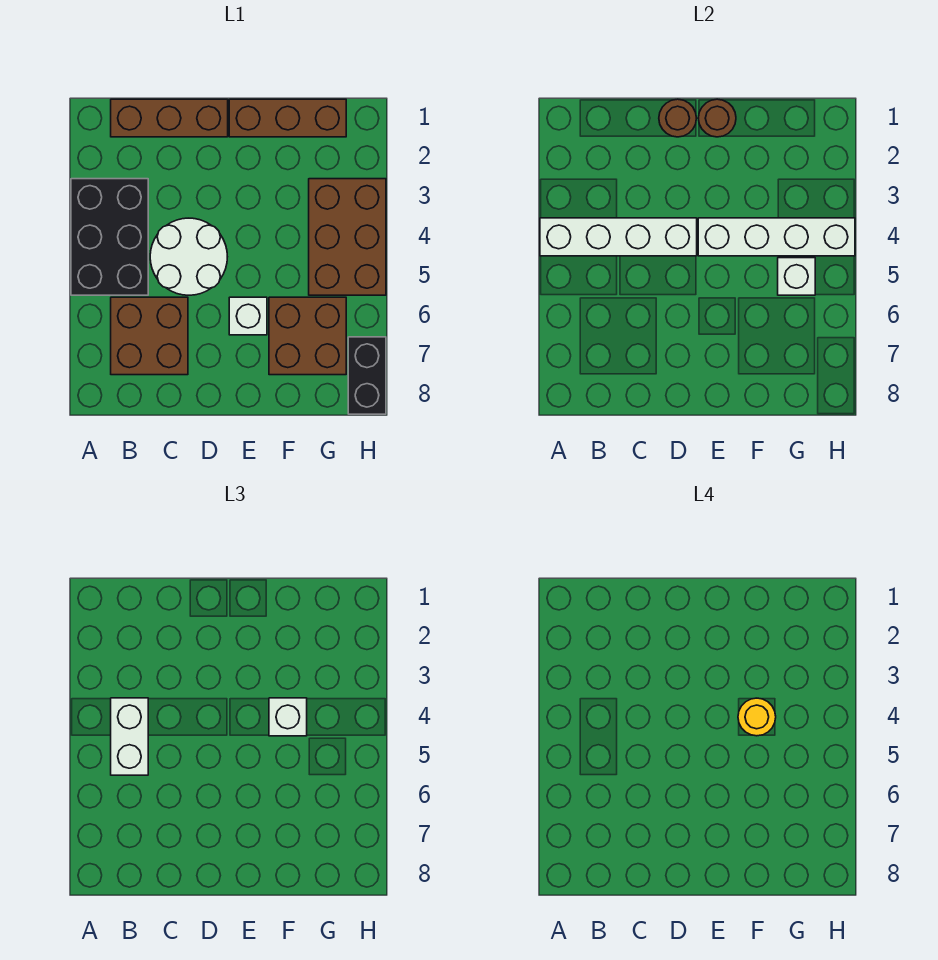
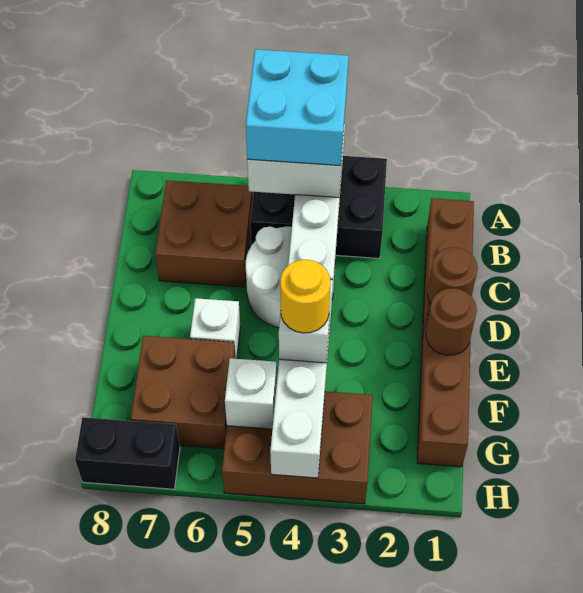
none -> cyan 2x2 brick [246,49,348,166]

